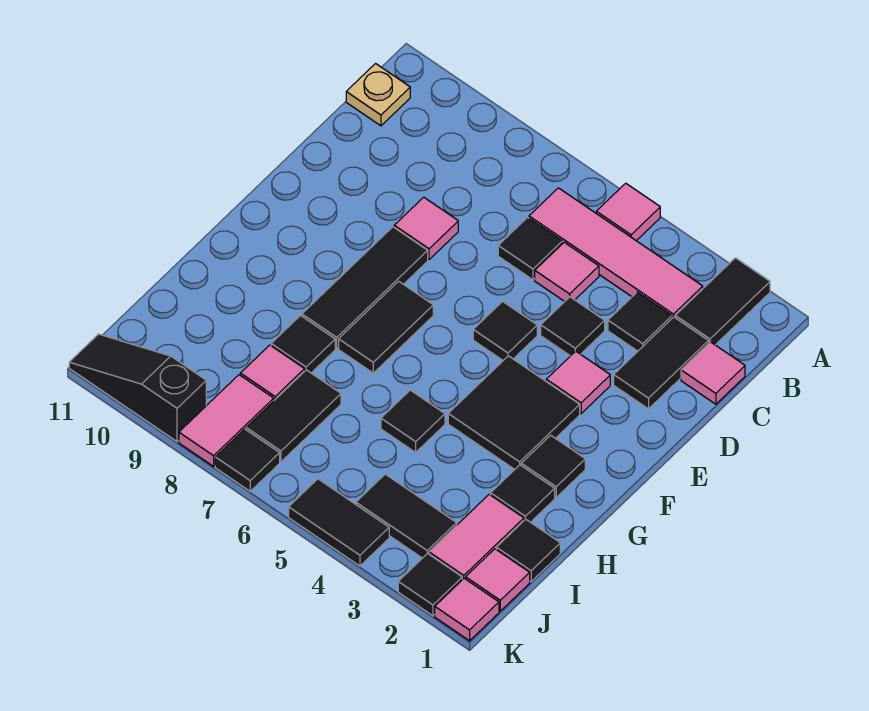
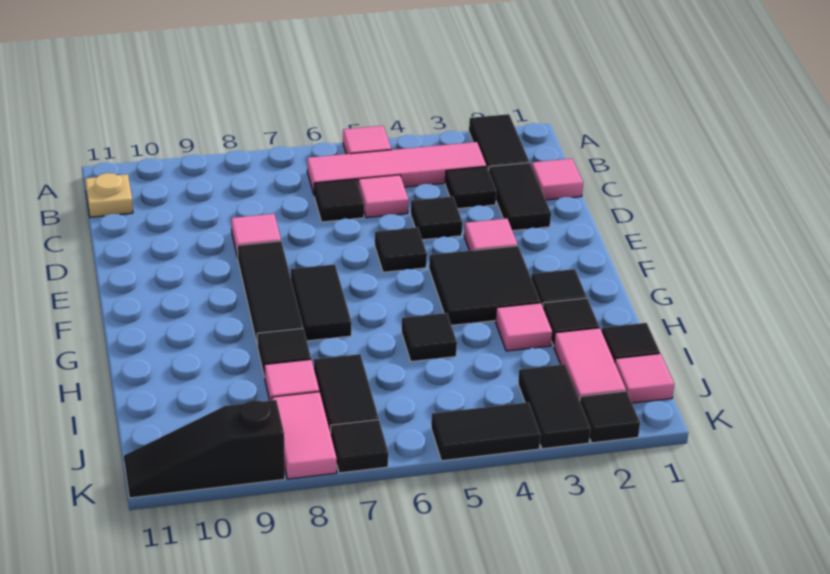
black 1x2 tile [356,474,457,558] -> black 1x2 tile turned to [518,364,591,449]
pink 1x1 tile [435,578,499,641] -> pink 1x1 tile moved to [496,303,552,351]

